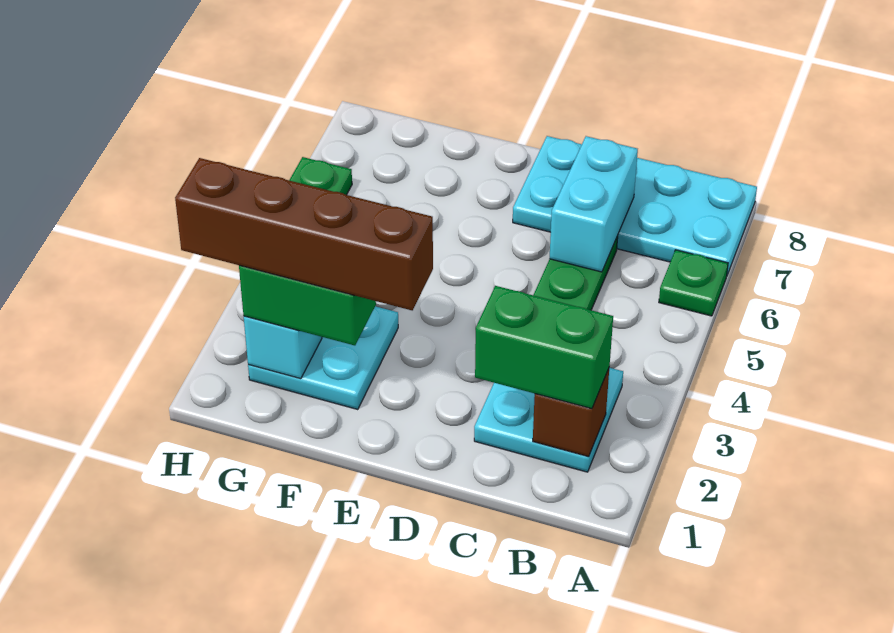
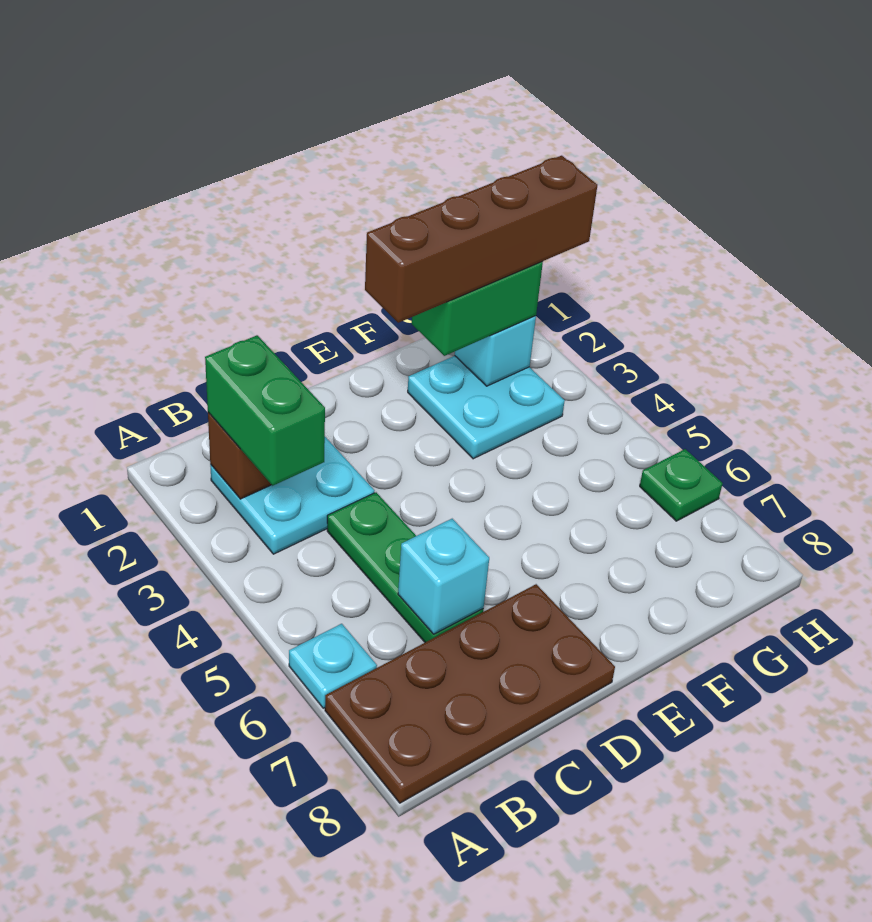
green 1x1 plate [659,250,728,316] -> cyan 1x1 plate [289,624,377,708]
cyan 2x4 plate [513,136,757,275] -> brown 2x4 plate [325,584,615,803]
green 1x2 brick [475,286,613,409] -> green 1x2 brick turned to [205,335,325,486]
cyan 1x2 brick [549,136,638,272] -> cyan 1x1 brick [398,519,489,634]

